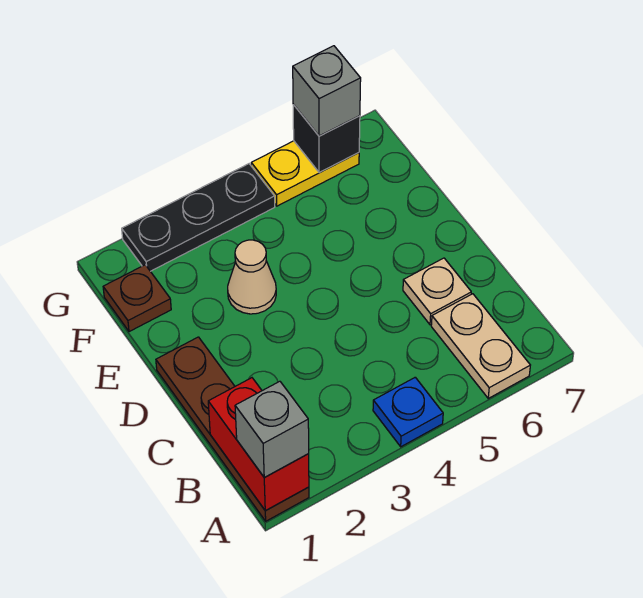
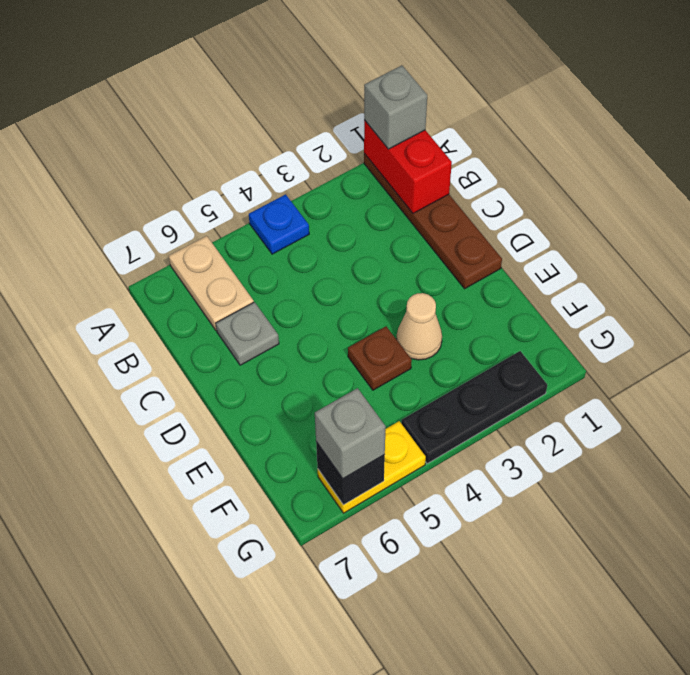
tan 1x1 plate [403,258,471,325] -> grey 1x1 plate [216,302,279,365]
brown 1x1 plate [103,265,171,332] -> brown 1x1 plate moved to [348,326,412,390]

